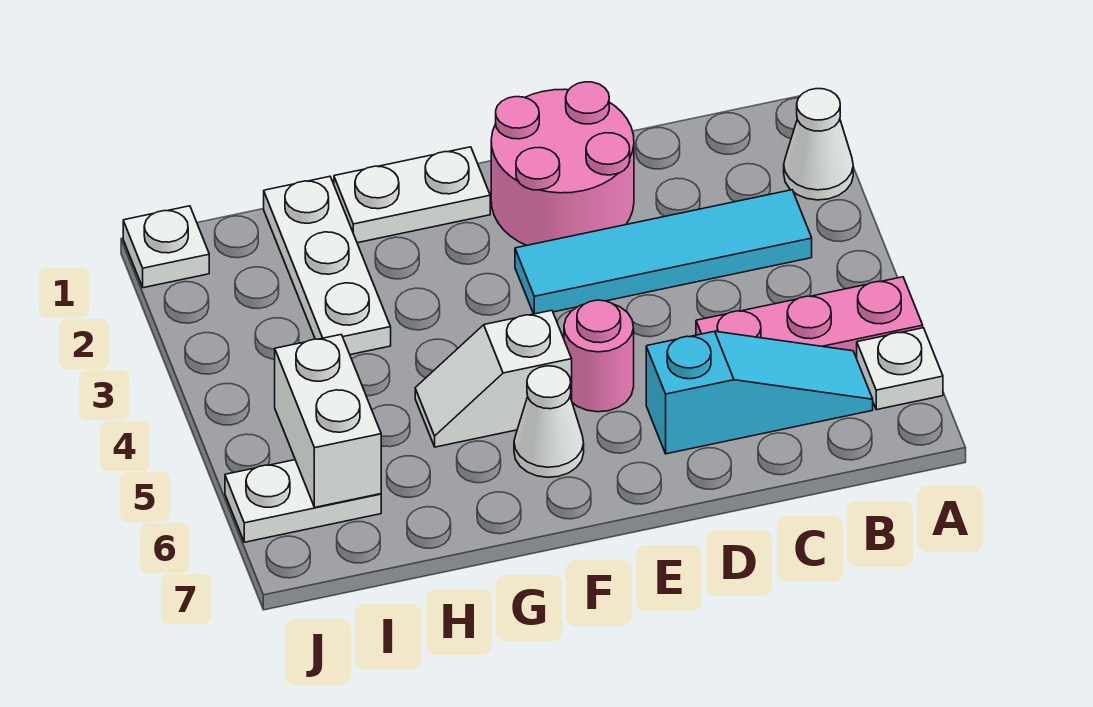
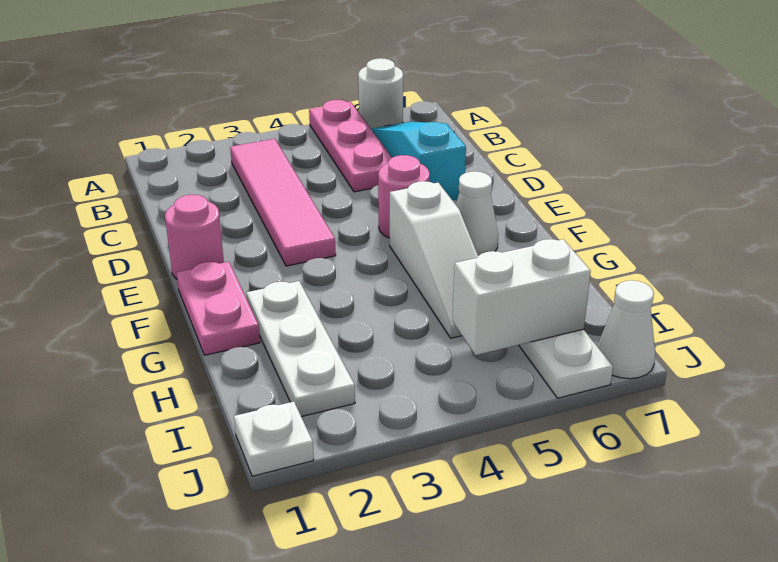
white 1x1 cone [784,89,853,200] -> white 1x1 cone moved to [597,280,656,379]
white 1x1 plate [857,328,943,410] -> white 1x1 round brick [358,58,403,129]
cyan 1x4 tile [515,190,812,314] -> pink 1x4 tile [230,139,336,266]
pink 2x2 round brick [491,82,634,245] -> pink 1x1 round brick [165,195,224,279]
white 1x2 plate [334,147,490,243] -> pink 1x2 plate [177,262,260,355]
white 1x2 slope [415,310,572,447] -> white 1x3 slope [390,181,478,338]
white 1x3 plate [264,177,391,355] -> white 1x3 plate turned to [247,281,355,417]

